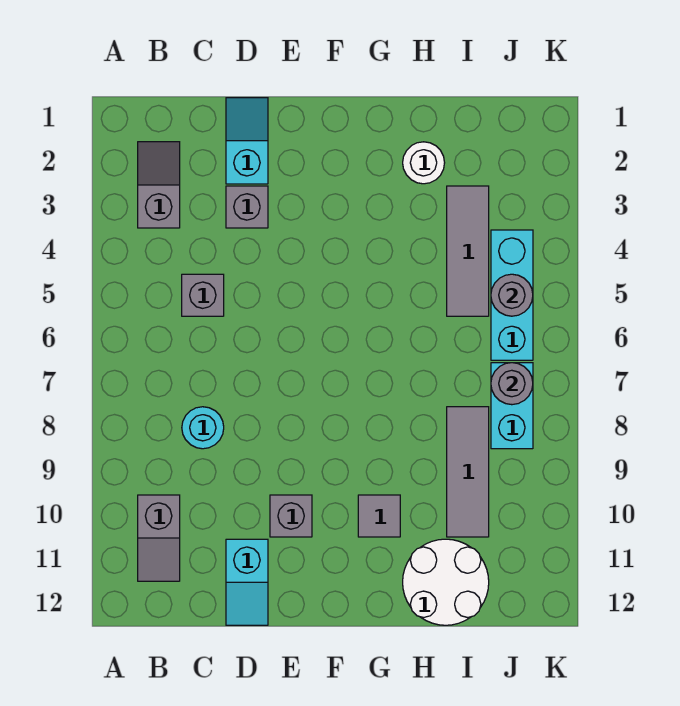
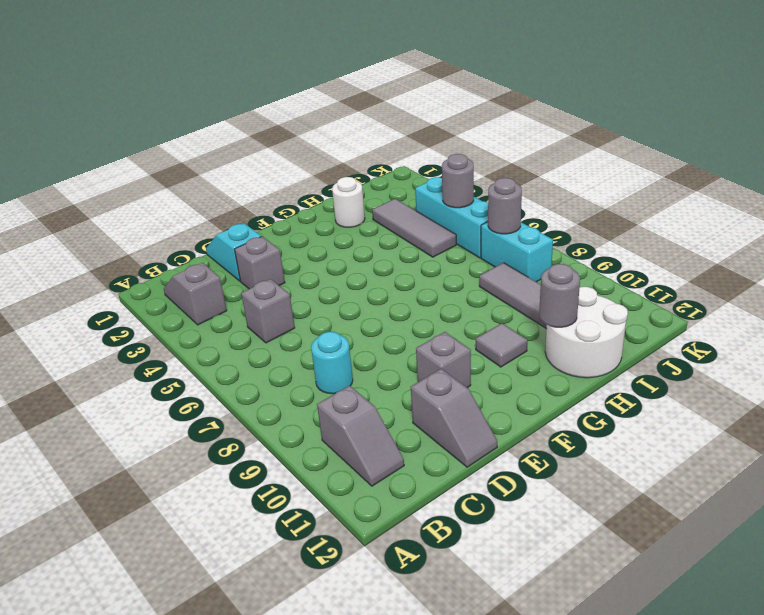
cyan 1x2 slope [226,539,268,625] -> grey 1x2 slope [411,369,497,467]
none -> grey 1x1 round brick [539,264,580,327]

